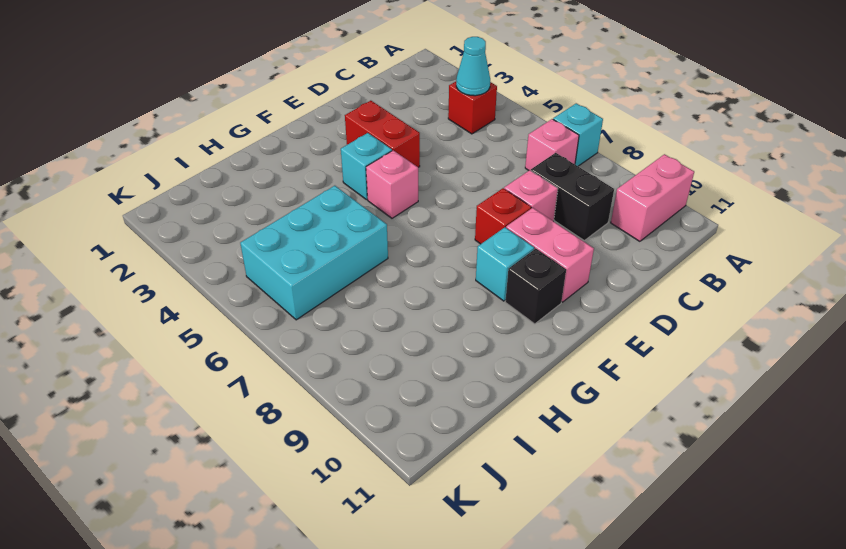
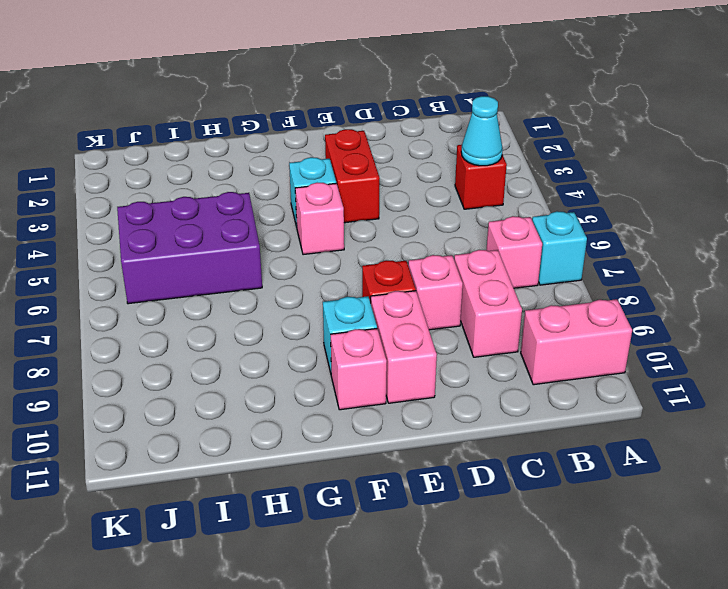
black 1x2 brick [531,153,614,240] -> pink 1x2 brick [454,250,522,357]
black 1x1 brick [505,249,566,324] -> pink 1x1 brick [331,329,387,410]
cyan 2x3 brick [240,186,388,320] -> purple 2x3 brick [117,192,262,304]

